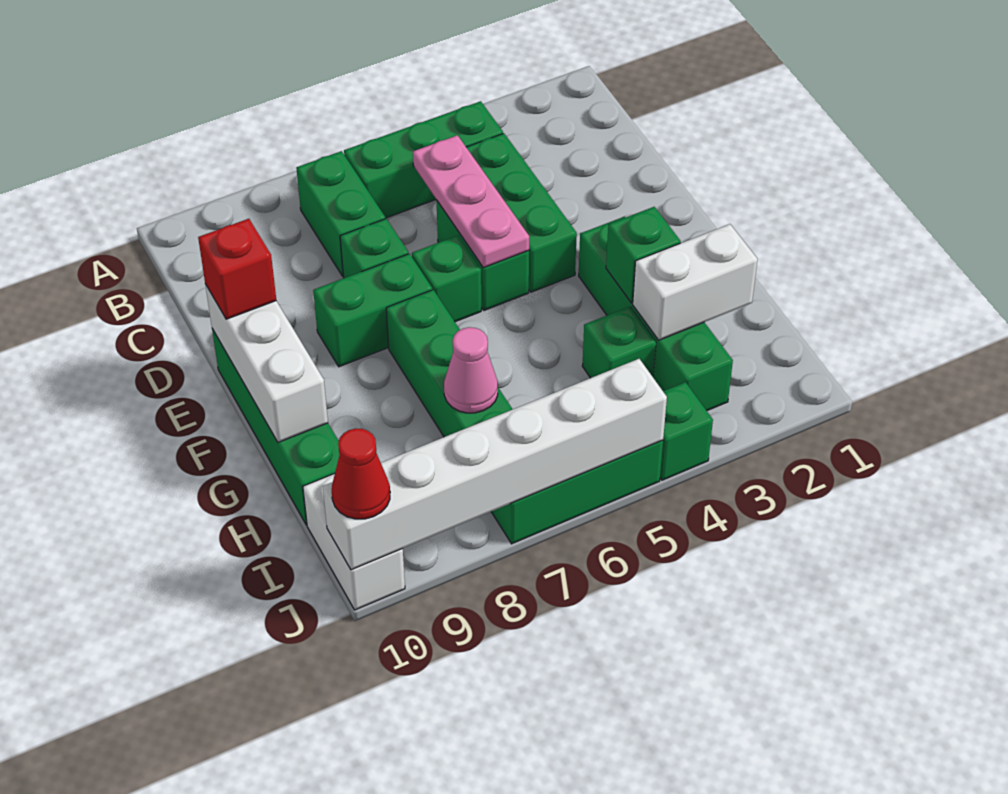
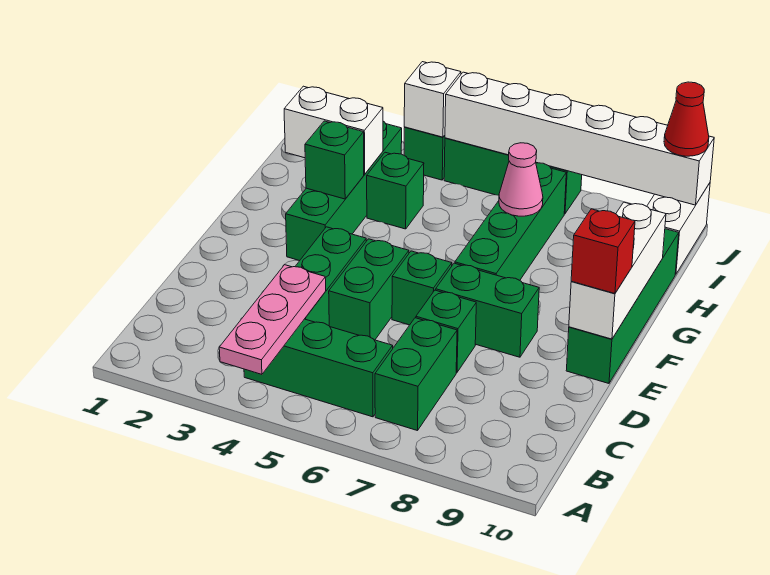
pink 1x3 plate [413,135,529,268] -> pink 1x3 plate moved to [219,265,326,374]
none -> white 1x1 brick [404,62,461,137]

